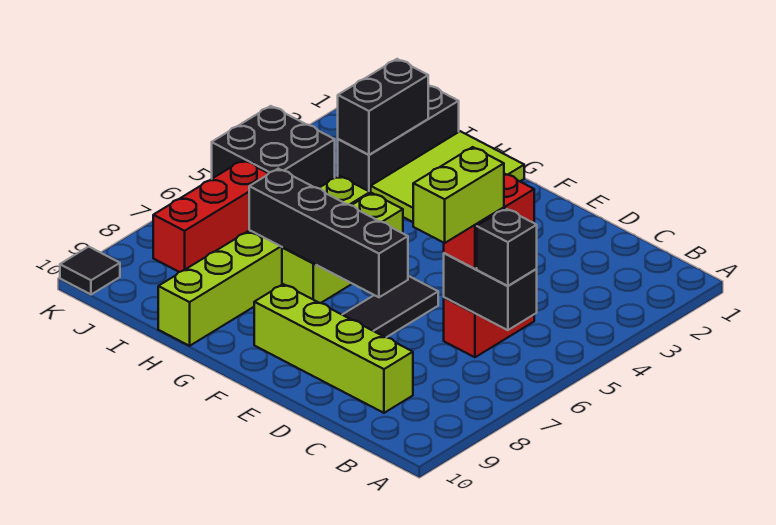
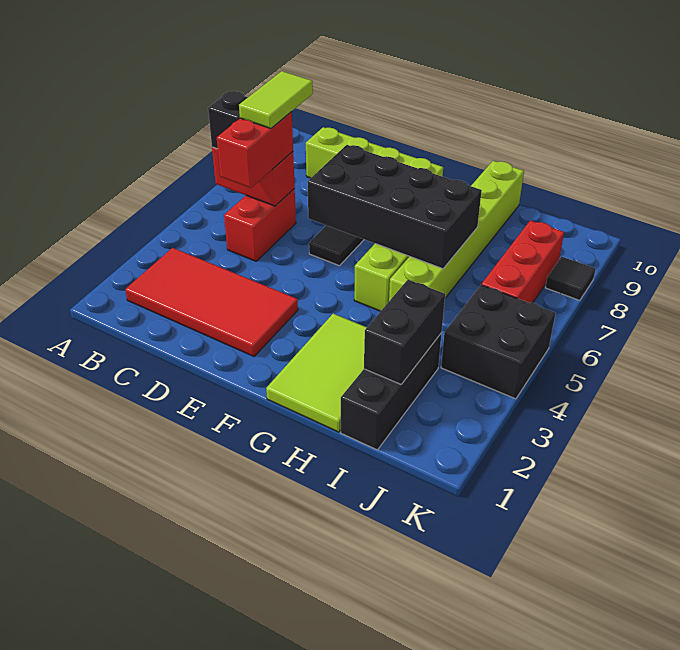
none -> red 2x4 tile [125,248,298,356]
black 1x2 brick [444,253,537,330] -> red 1x2 brick [212,147,295,206]
lime 1x2 brick [413,147,504,243] -> lime 1x2 tile [239,71,313,129]
black 1x4 brick [249,169,408,297] -> black 2x4 brick [307,145,482,269]
black 1x1 tile [60,247,120,295] -> black 1x1 tile moved to [545,257,596,300]

